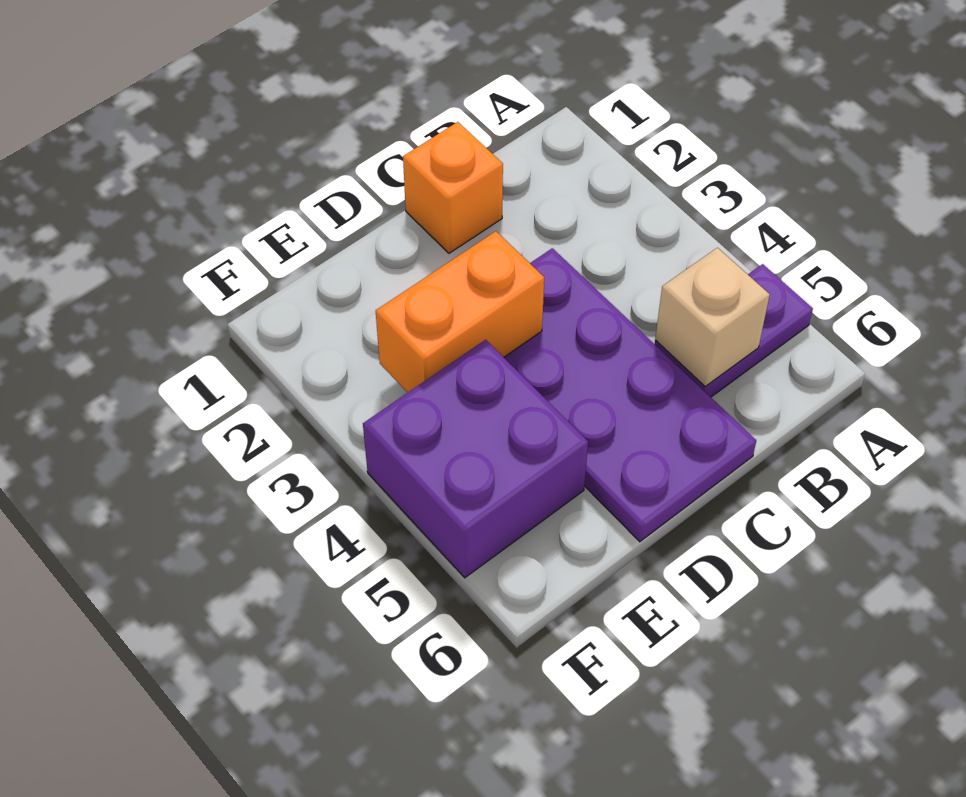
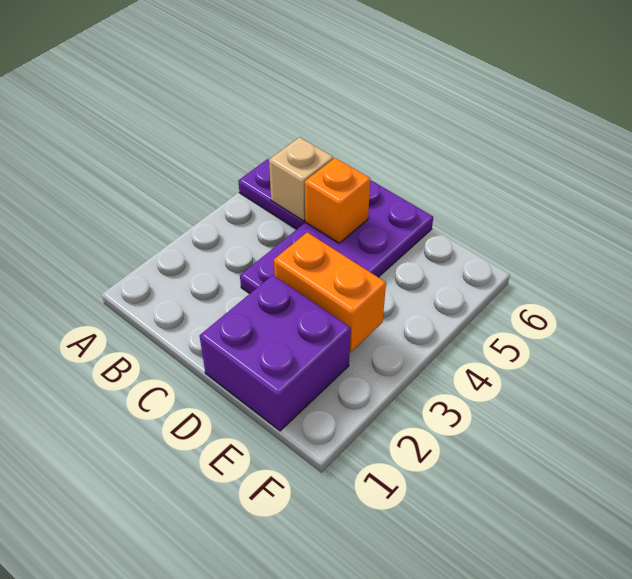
orange 1x1 brick [403,122,503,253] -> orange 1x1 brick moved to [305,158,370,243]
purple 2x2 brick [363,340,588,578] -> purple 2x2 brick moved to [200,275,351,431]

